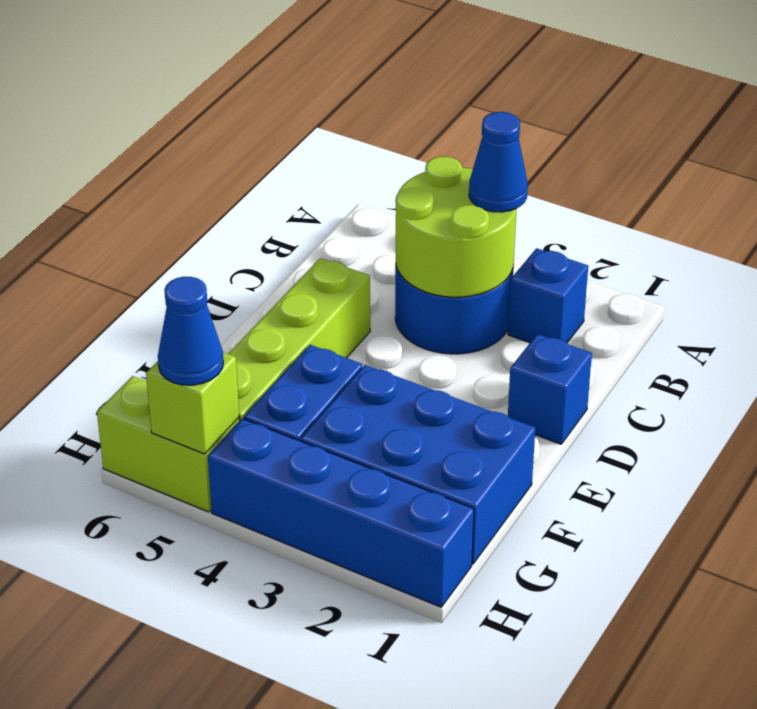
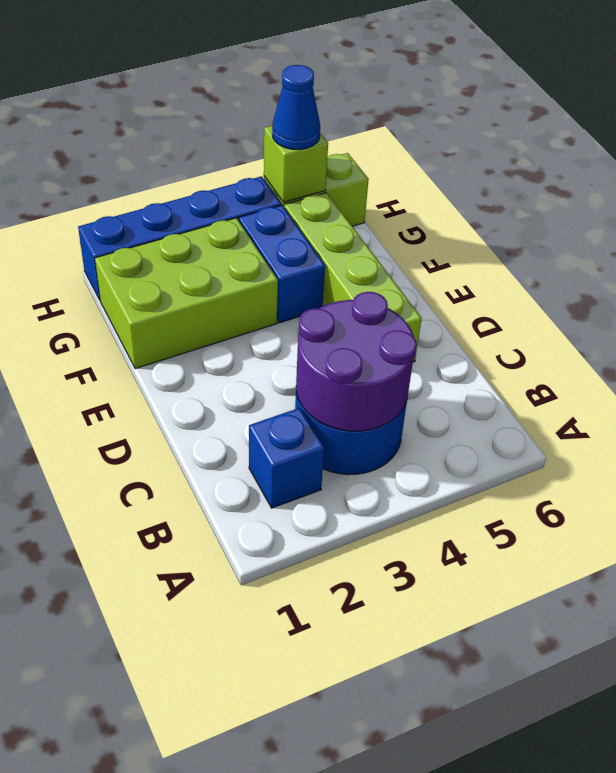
lime 2x2 round brick [396,157,517,297] -> purple 2x2 round brick [296,292,417,431]
blue 1x1 cone [469,112,528,212] -> none
blue 1x1 brick [508,334,592,444] -> none
blue 2x3 brick [300,365,535,564] -> lime 2x3 brick [95,218,278,369]

